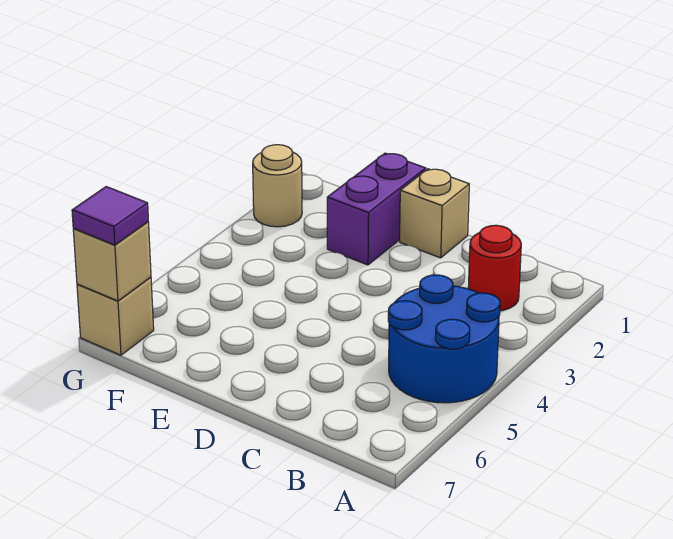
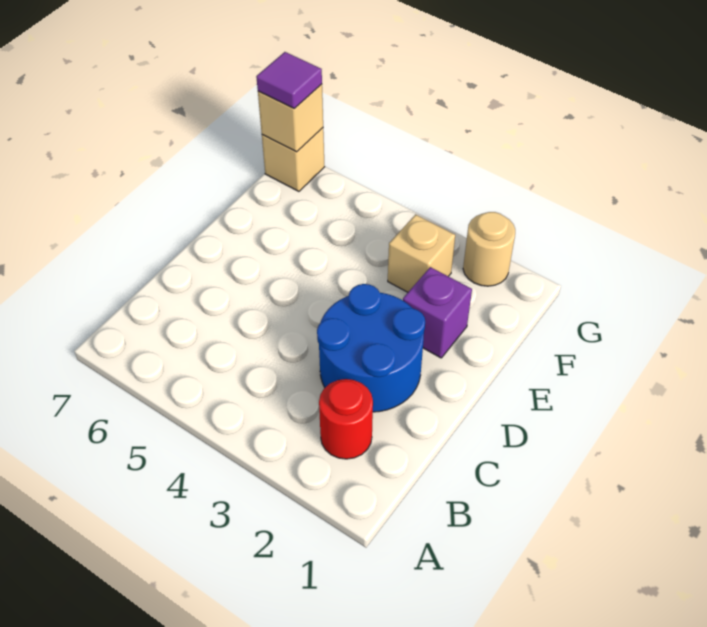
blue 2x2 round brick [388,275,500,403] -> blue 2x2 round brick moved to [317,284,425,412]
tan 1x1 brick [400,169,469,258] -> tan 1x1 brick moved to [388,215,455,292]
purple 1x2 brick [327,153,426,265] -> purple 1x1 brick [403,267,472,358]

